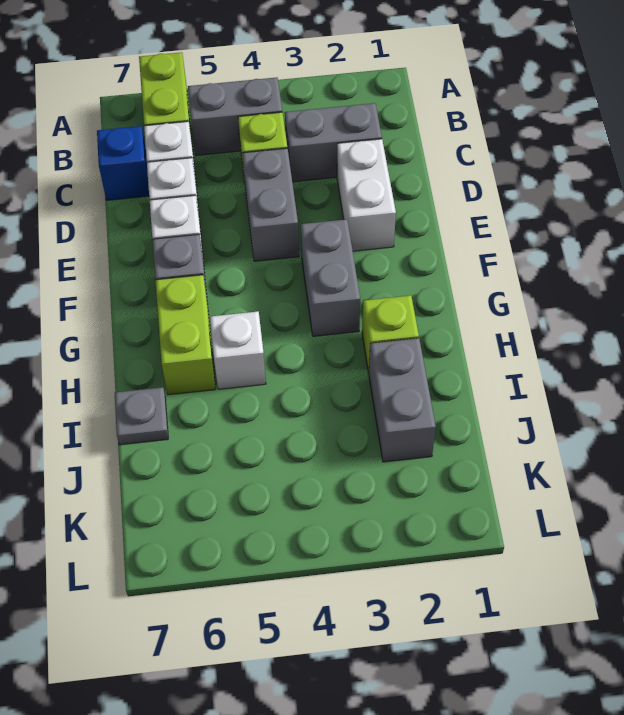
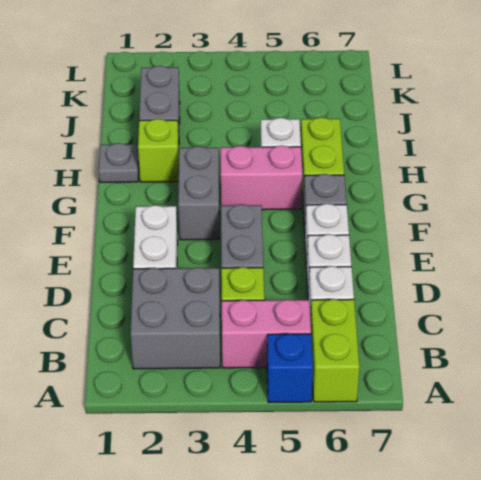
grey 1x2 brick [188,77,282,155] -> pink 1x2 brick [222,300,311,368]
grey 1x2 brick [285,103,382,182] -> grey 2x2 brick [131,268,220,369]
blue 1x1 brick [97,126,149,200] -> blue 1x1 brick moved to [267,334,313,403]
none -> pink 1x2 brick [221,146,302,210]
grey 1x1 plate [115,387,168,445] -> grey 1x1 plate moved to [99,143,139,182]

